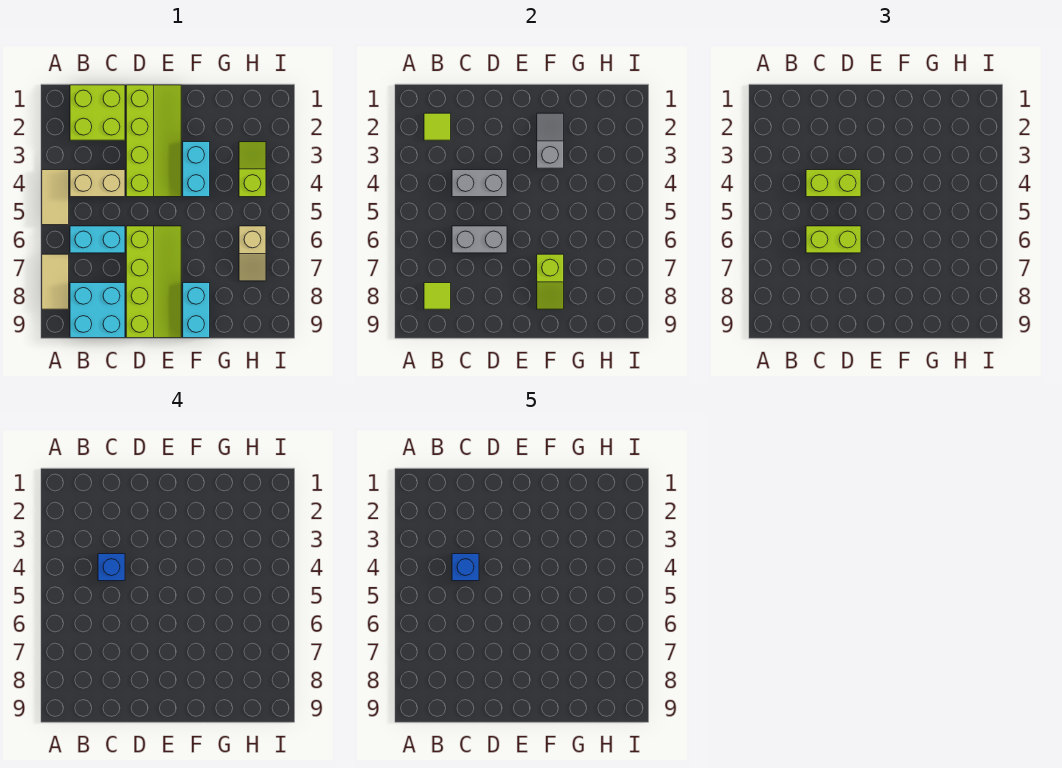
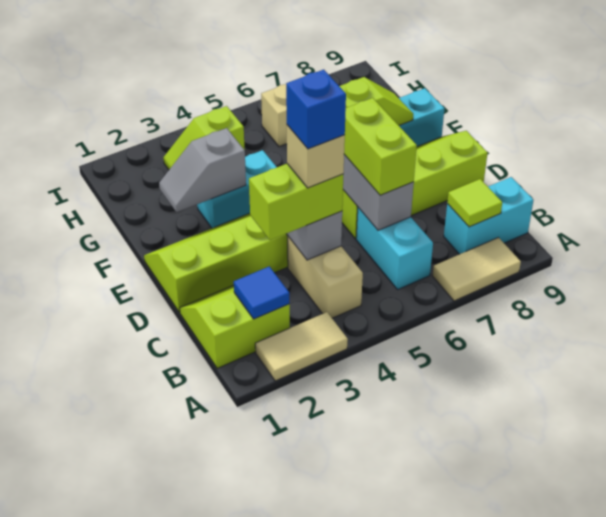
tan 1x2 tile [42,170,69,225] -> tan 1x2 tile moved to [255,312,348,381]
lime 2x2 brick [70,85,125,140] -> lime 2x2 slope [180,285,290,368]
lime 1x1 tile [424,113,451,140] -> blue 1x1 tile [234,267,289,319]
cyan 2x2 brick [70,283,125,338] -> cyan 1x2 brick [444,177,533,254]
lime 1x2 brick [806,170,861,197] -> lime 1x2 brick turned to [249,164,343,240]
blue 1x1 brick [98,554,125,581] -> tan 1x1 brick [287,125,345,188]

